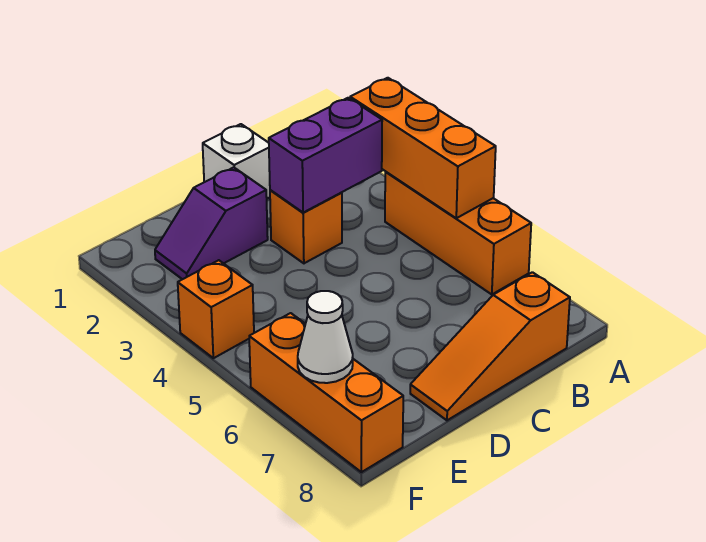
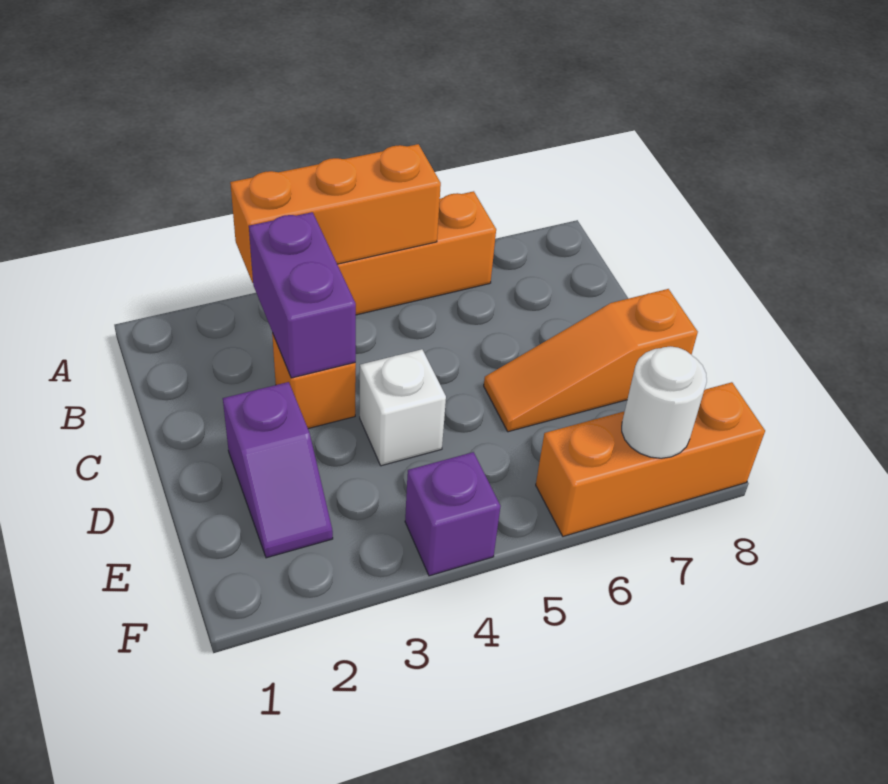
orange 1x3 slope [410,272,570,420] -> orange 1x3 slope turned to [484,289,698,432]
white 1x1 brick [203,124,270,199] -> white 1x1 brick moved to [360,349,446,466]
orange 1x1 brick [178,260,254,358] -> purple 1x1 brick [405,452,501,576]
white 1x1 cone [298,291,353,383] -> white 1x1 round brick [622,346,707,458]

